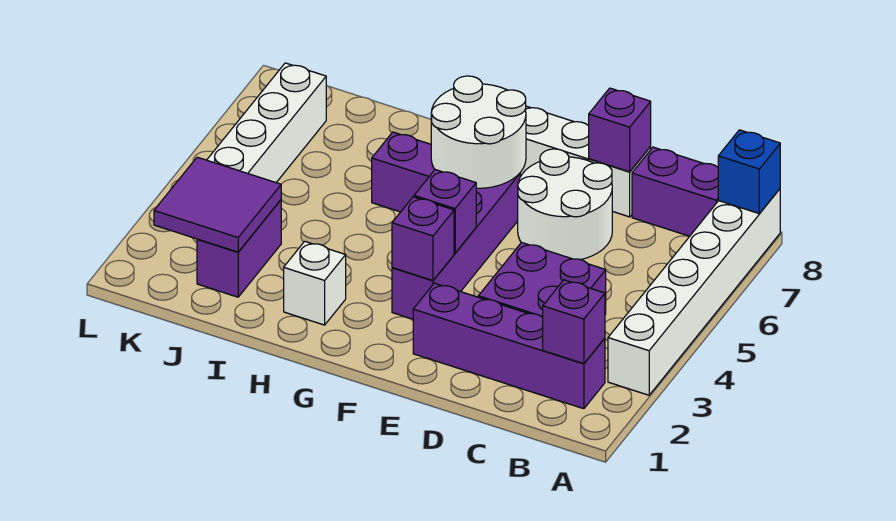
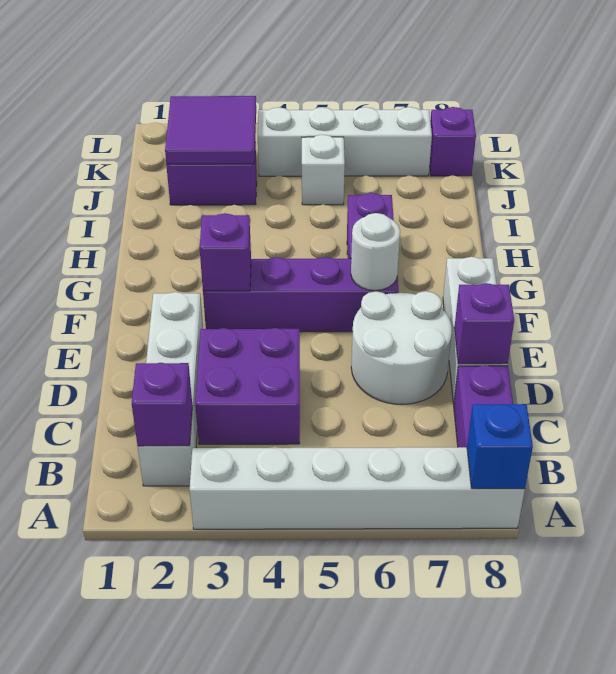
purple 1x4 brick [413,283,605,409] -> white 1x4 brick [138,292,203,486]
purple 1x1 brick [414,170,476,253] -> purple 1x1 brick moved to [430,107,476,176]
white 2x2 round brick [431,76,526,188] -> white 1x1 round brick [351,213,400,291]
white 1x1 brick [284,241,346,325] -> white 1x1 brick moved to [302,135,345,205]

